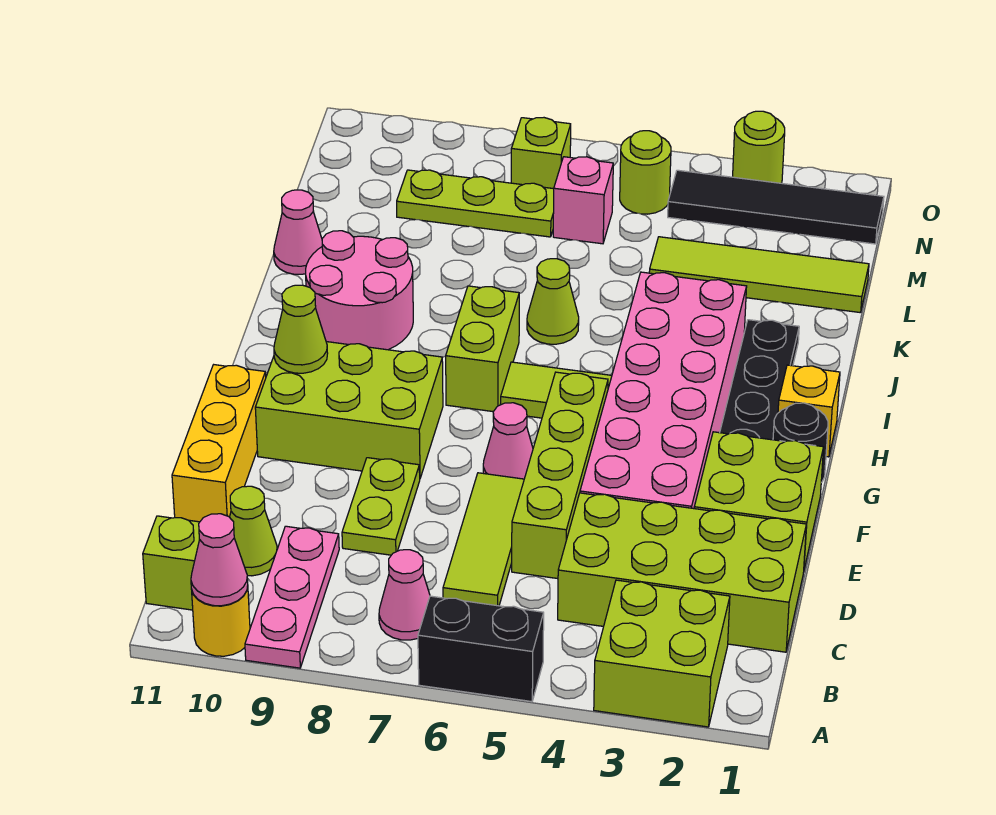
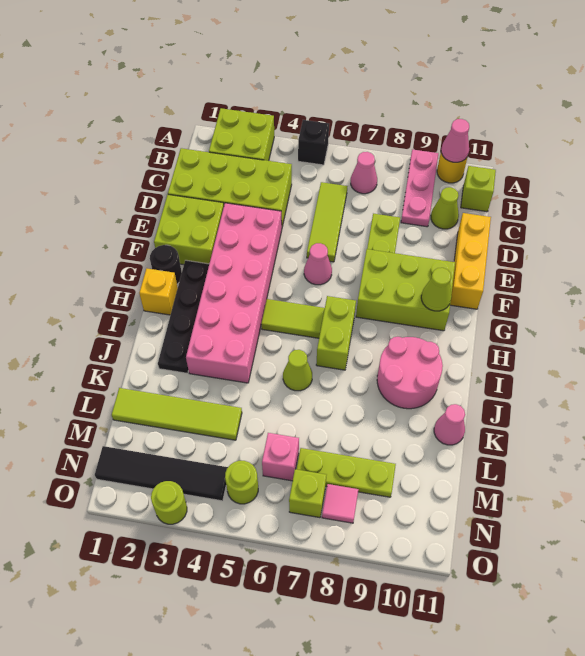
black 1x2 brick [418,596,544,702] -> black 1x1 brick [298,120,329,165]
lime 1x4 brick [512,372,608,579] -> none
none -> pink 1x1 tile [322,484,359,523]

